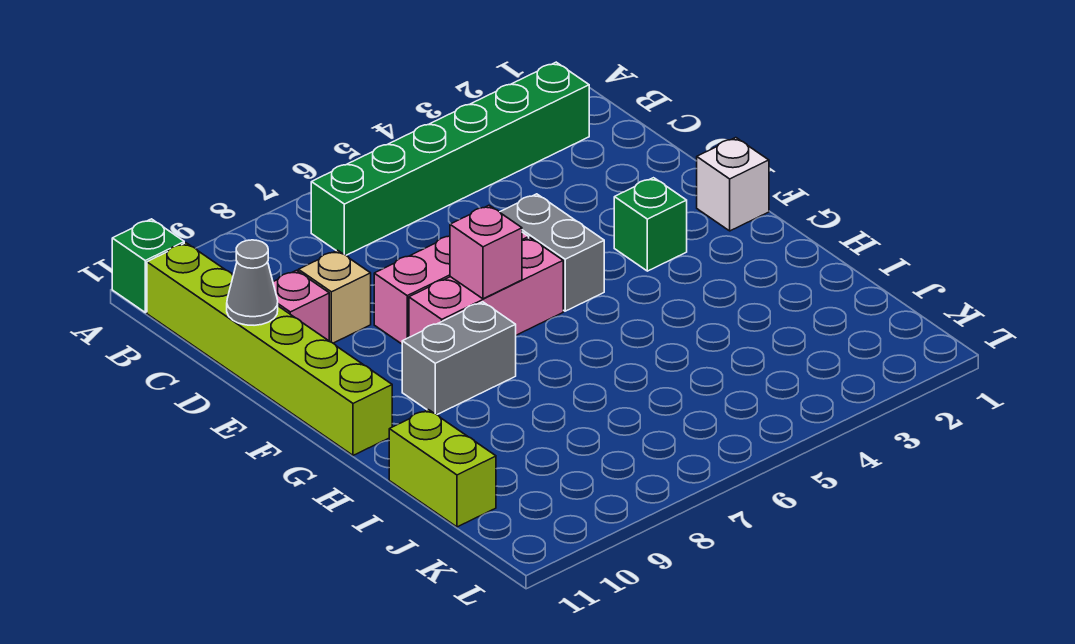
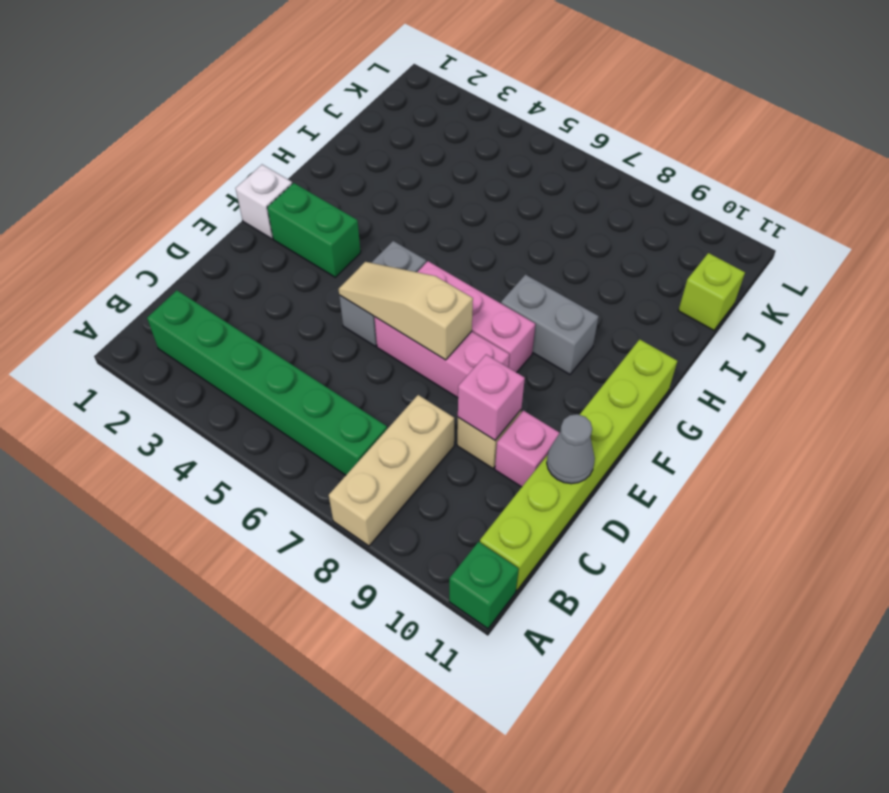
none -> tan 1x3 brick [329,395,454,546]
none -> tan 1x3 slope [339,262,473,360]
green 1x1 brick [614,178,687,271] -> green 1x2 brick [267,183,361,277]
pink 1x1 brick [450,205,522,299] -> pink 1x1 brick moved to [458,354,525,440]
lime 1x2 brick [389,410,496,527] -> lime 1x1 brick [678,253,745,330]

